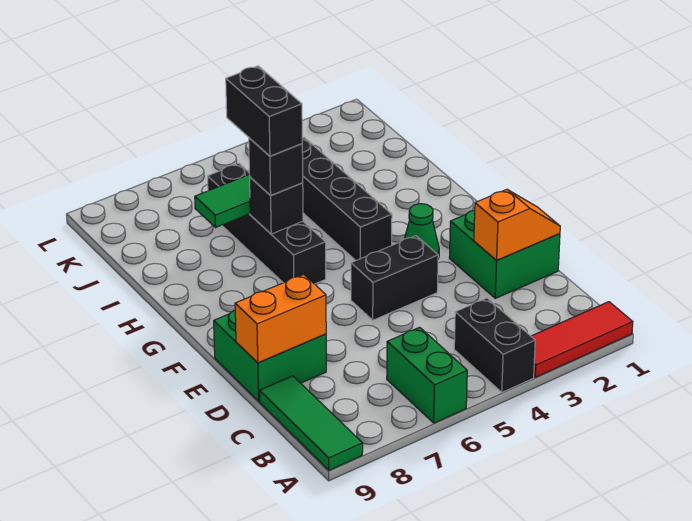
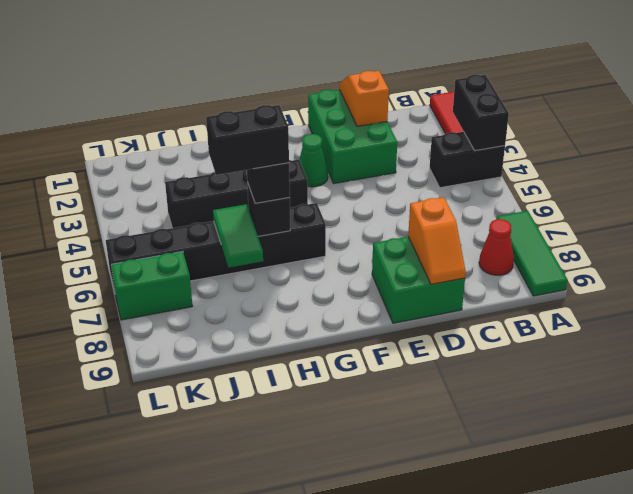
green 1x2 brick [387,327,467,423] -> green 1x2 brick moved to [111,252,192,320]
green 1x3 tile [260,376,363,470] -> green 1x3 tile turned to [496,211,567,296]
none -> red 1x1 cone [479,219,514,275]
green 2x2 brick [449,210,560,298] -> green 2x3 brick [308,89,397,184]
orange 1x2 brick [235,274,326,363] -> orange 1x2 slope [408,197,466,284]
black 1x2 brick [351,236,438,320] -> black 1x2 brick moved to [453,75,509,151]
black 1x4 brick [208,164,326,284] -> black 1x6 brick [106,203,326,291]

